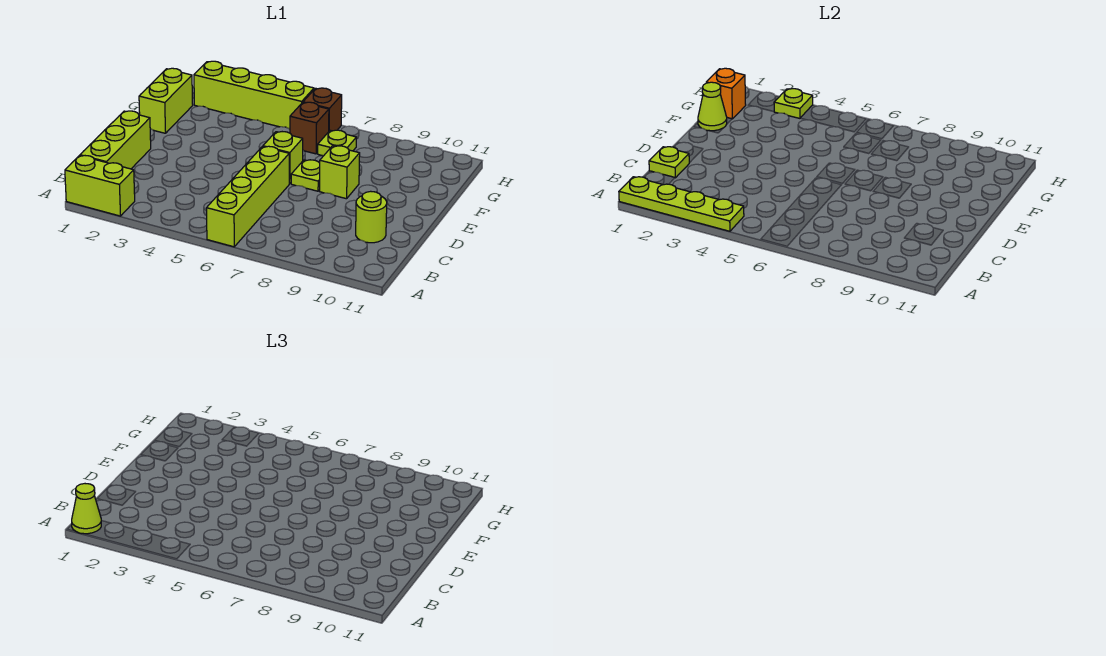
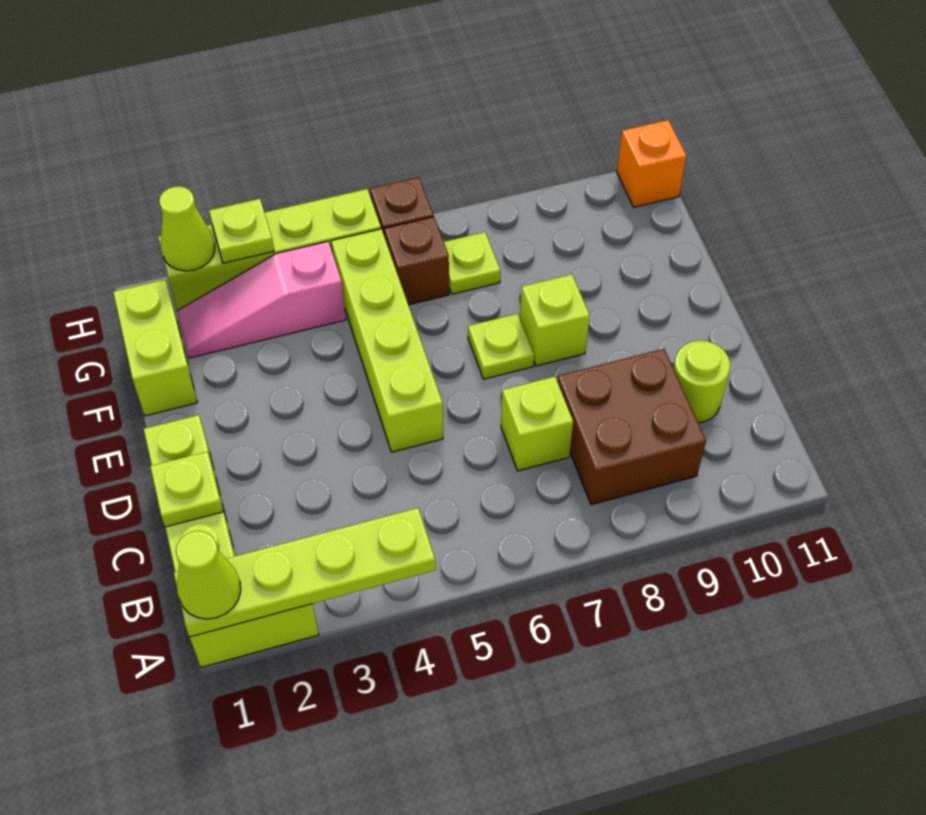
lime 1x4 brick [207,146,289,247] -> lime 1x4 brick moved to [331,229,443,452]
none -> brown 2x2 brick [557,349,706,505]
lime 1x1 brick [263,132,303,184] -> lime 1x1 brick moved to [501,376,573,471]
lime 1x1 cone [698,82,727,131] -> lime 1x1 cone moved to [159,186,215,271]
orange 1x1 brick [706,68,746,119] -> orange 1x1 brick moved to [617,120,686,207]
none -> pink 1x3 slope [177,241,346,358]

